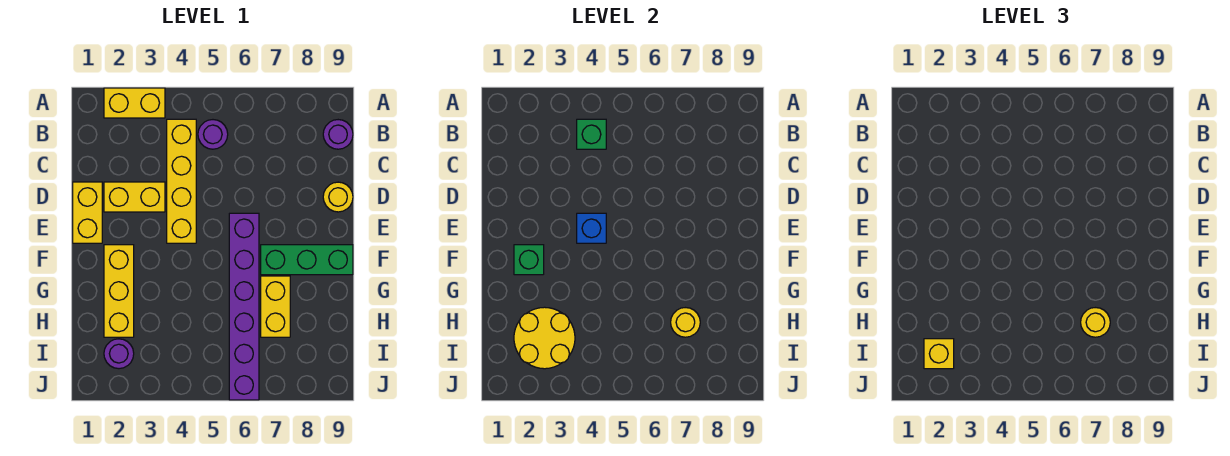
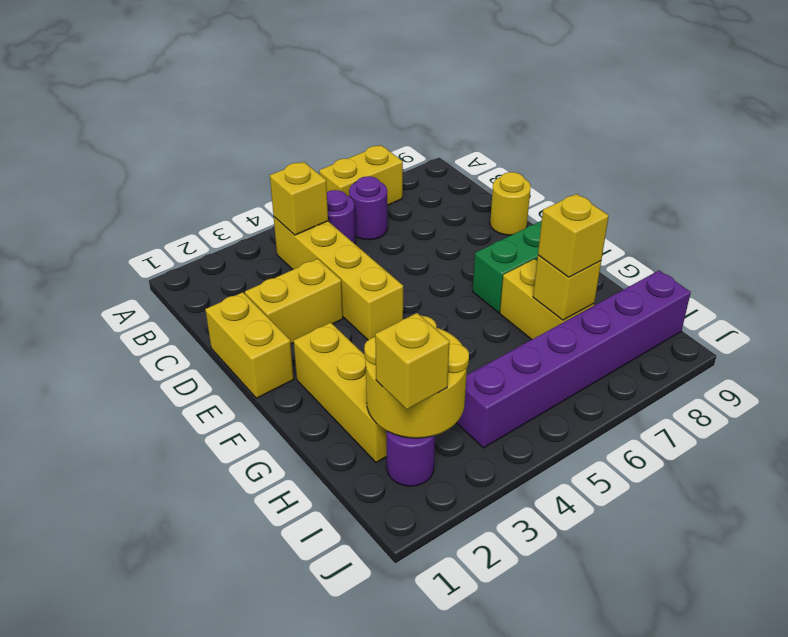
yellow 1x2 brick [104,88,165,118] -> yellow 1x2 brick moved to [319,145,403,205]
green 1x1 brick [577,119,606,149] -> yellow 1x1 brick [270,162,328,235]
purple 1x1 round brick [323,120,353,149] -> purple 1x1 round brick moved to [349,176,387,240]
blue 1x1 brick [577,213,606,243] -> none
purple 1x6 brick [229,213,259,400] -> purple 1x6 brick turned to [457,271,691,448]
green 1x1 brick [514,245,544,275] -> none
yellow 1x1 round brick [671,308,700,337] -> yellow 1x1 brick [533,255,601,320]
yellow 1x1 round brick [1081,308,1110,337] -> yellow 1x1 brick [538,194,609,277]

